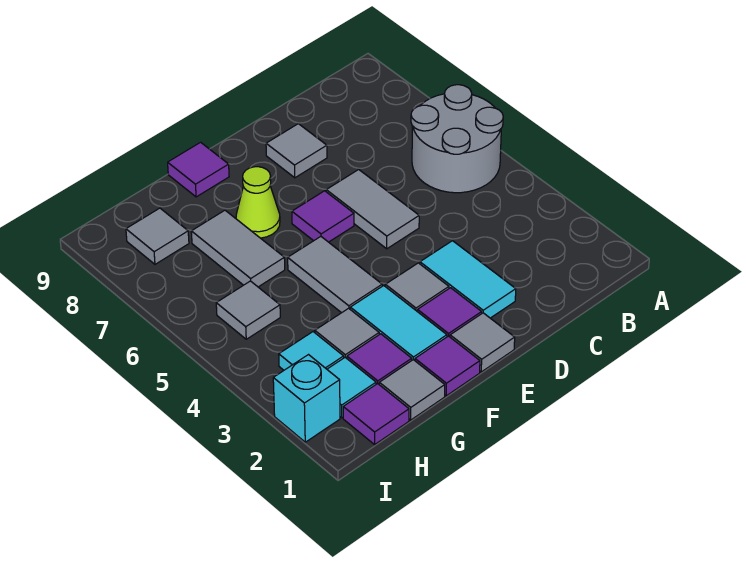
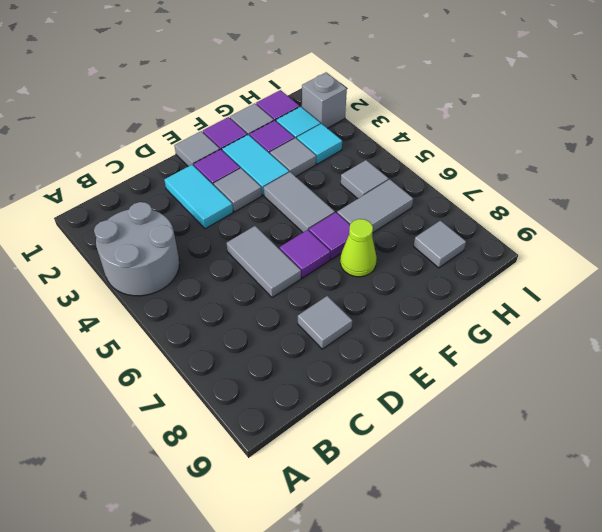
grey 2x2 round brick [411,85,503,193] -> grey 2x2 round brick moved to [94,202,179,296]
purple 1x1 tile [168,142,229,197] -> purple 1x1 tile moved to [309,213,350,259]
grey 1x2 tile [191,210,285,287] -> grey 1x2 tile turned to [337,179,413,232]
cyan 1x1 brick [273,355,340,442] -> grey 1x1 brick [302,72,347,128]

